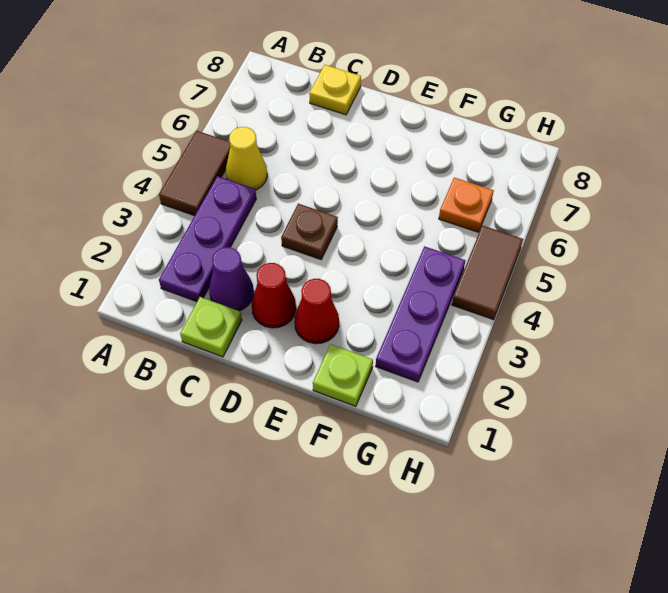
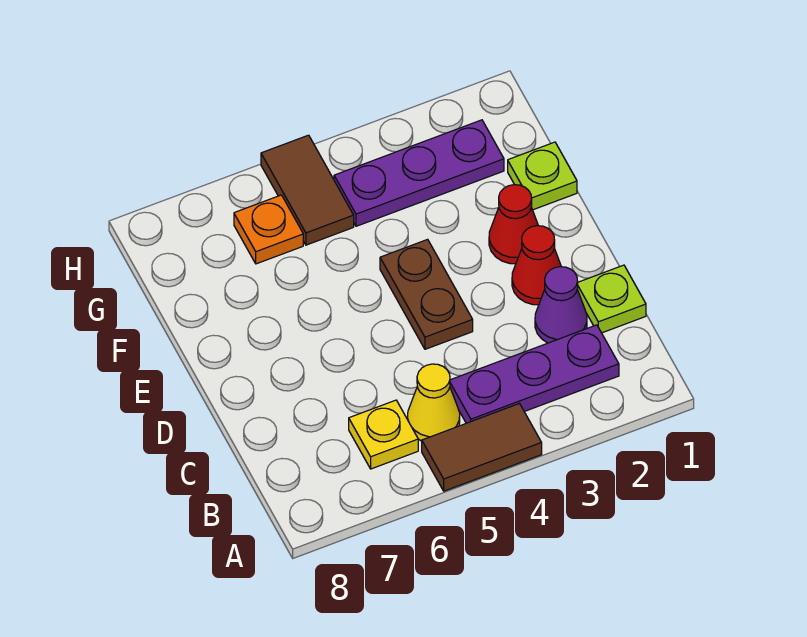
yellow 1x1 plate [309,65,361,115] -> yellow 1x1 plate moved to [349,400,418,469]
brown 1x1 plate [281,204,338,259] -> brown 1x2 plate [380,239,473,349]
brown 1x2 tile [452,225,523,320] -> brown 1x2 tile turned to [261,135,354,245]

